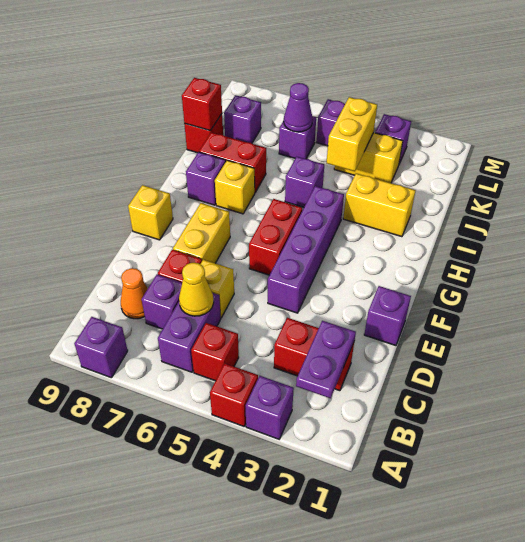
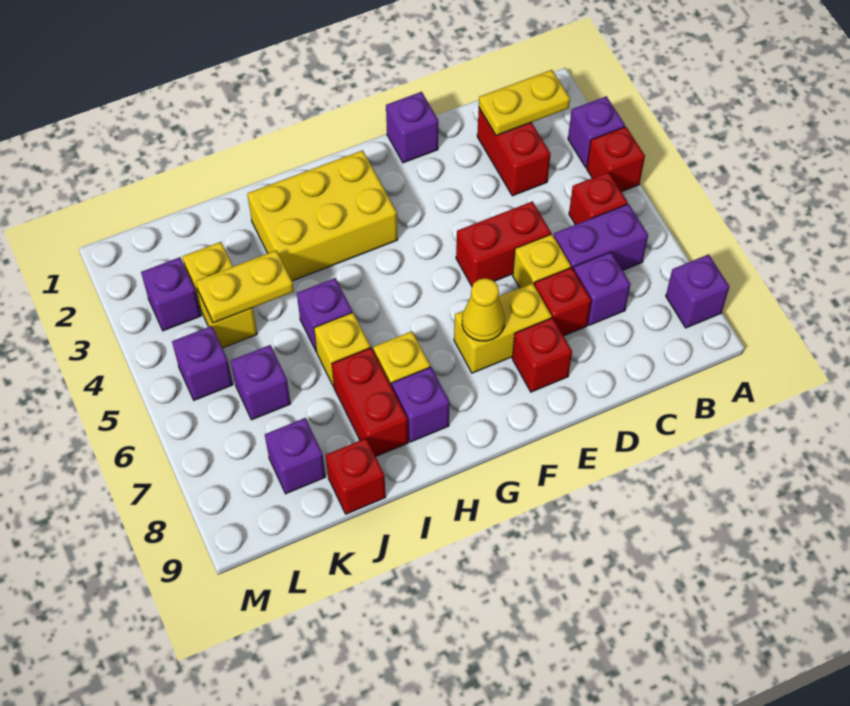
purple 1x2 plate [296,321,356,398] -> yellow 1x2 plate [479,70,570,136]
yellow 1x1 cone [179,263,214,316] -> yellow 1x1 cone moved to [462,278,505,341]
orange 1x1 cone [121,268,148,319] -> none
purple 1x4 brick [268,186,344,313] -> none
red 1x2 brick [249,199,302,275] -> red 1x2 brick moved to [456,201,551,286]
yellow 1x1 brick [128,185,173,240] -> yellow 1x1 brick moved to [314,312,370,387]
yellow 1x2 brick [343,173,416,237] -> yellow 2x3 brick [247,150,397,281]
yellow 1x2 brick [327,97,377,171] -> yellow 1x2 plate [196,250,294,323]
red 1x1 brick [182,78,222,130] -> red 1x1 brick moved to [512,318,572,392]
purple 1x1 cone [284,83,313,132] -> none

